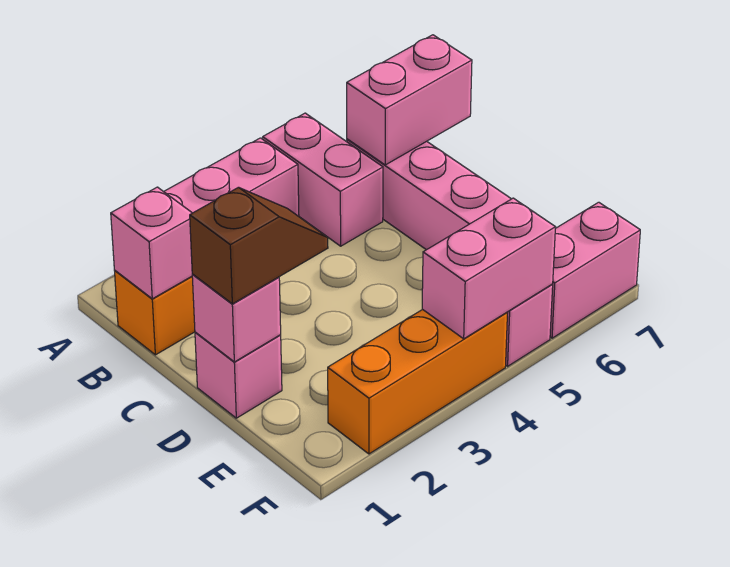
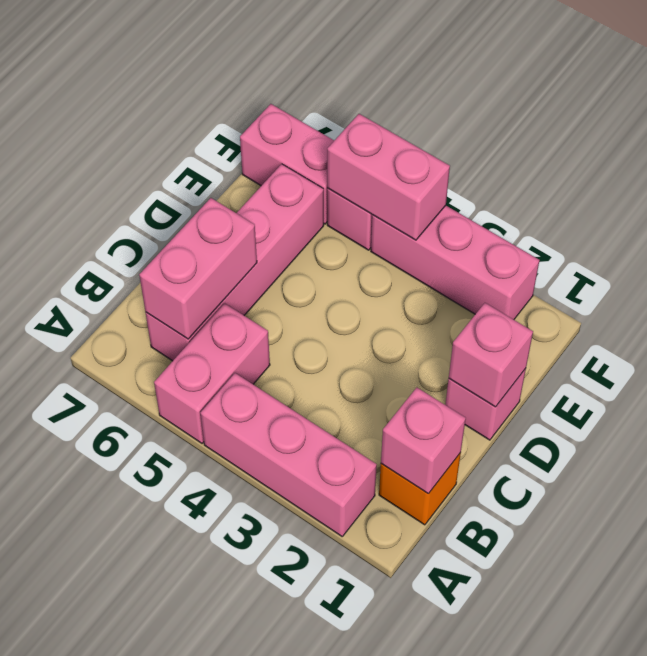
pink 1x2 brick [347,35,472,165] -> pink 1x2 brick turned to [139,198,257,339]
brown 1x2 slope [190,187,328,304] -> none
orange 1x3 brick [328,309,507,454] -> pink 1x3 brick [371,206,540,320]

